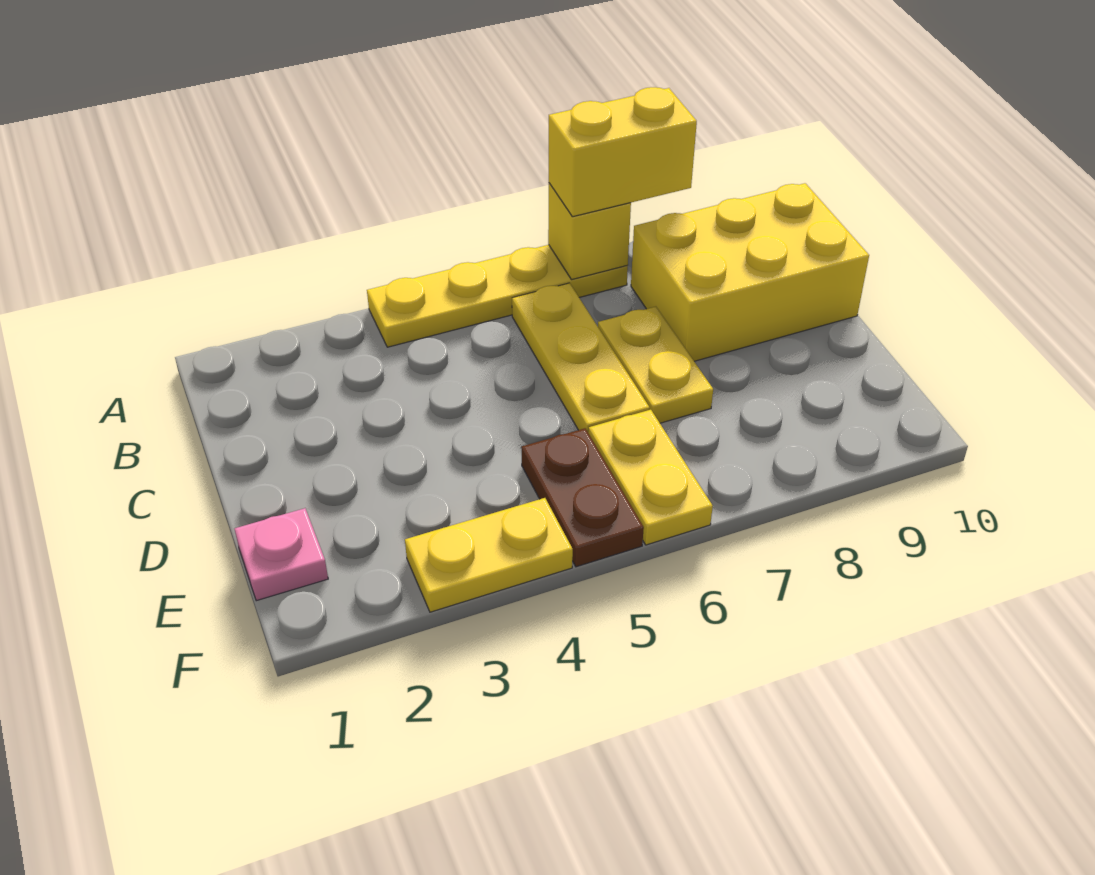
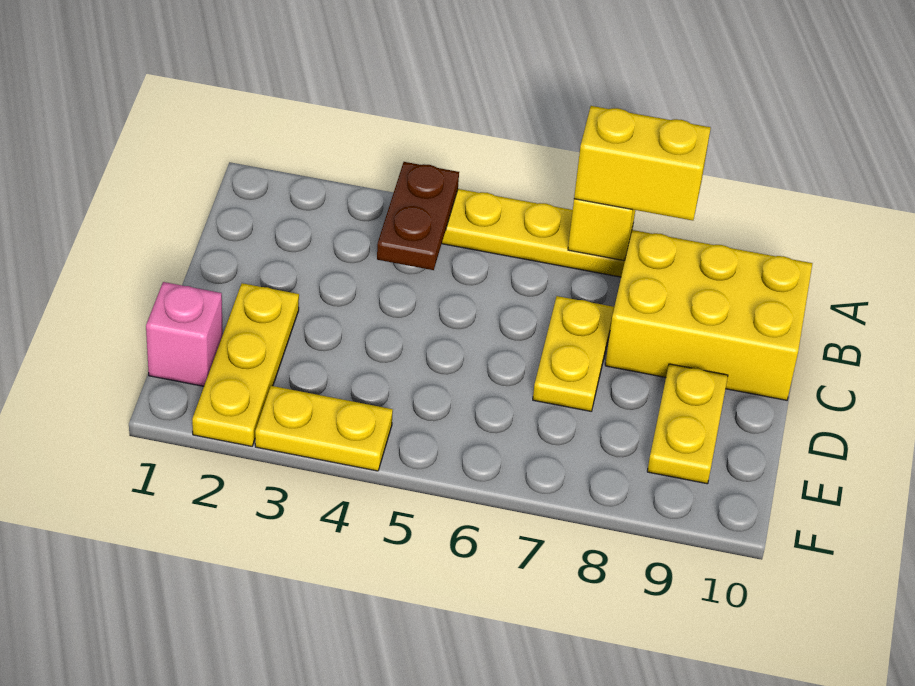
yellow 1x3 plate [512,283,650,432] -> yellow 1x3 plate moved to [192,283,299,446]
pink 1x1 plate [235,508,328,601] -> pink 1x1 brick [146,282,223,386]
brown 1x2 plate [521,428,644,567] -> brown 1x2 plate moved to [377,162,459,270]
yellow 1x2 plate [588,410,713,545] -> yellow 1x2 plate moved to [647,364,728,484]

